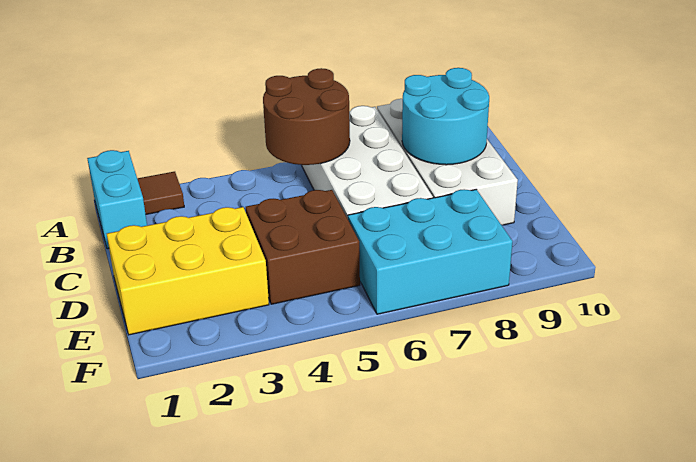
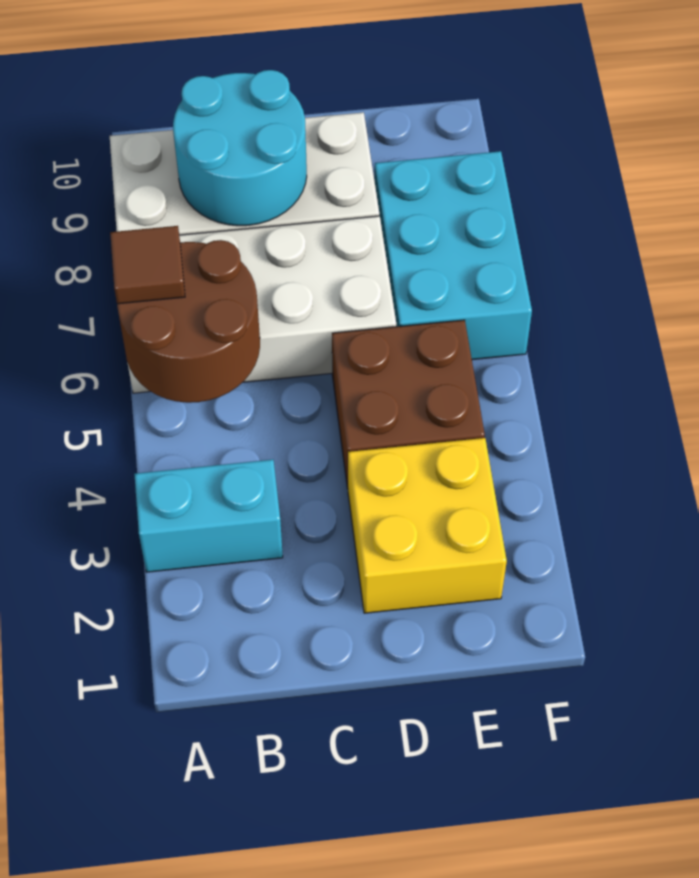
cyan 1x2 brick [87,150,147,249] -> cyan 1x2 brick moved to [134,460,283,572]
brown 1x1 tile [137,172,184,214] -> brown 1x1 tile moved to [110,226,185,304]
yellow 2x3 brick [107,207,269,335] -> yellow 2x2 brick [348,438,507,613]

